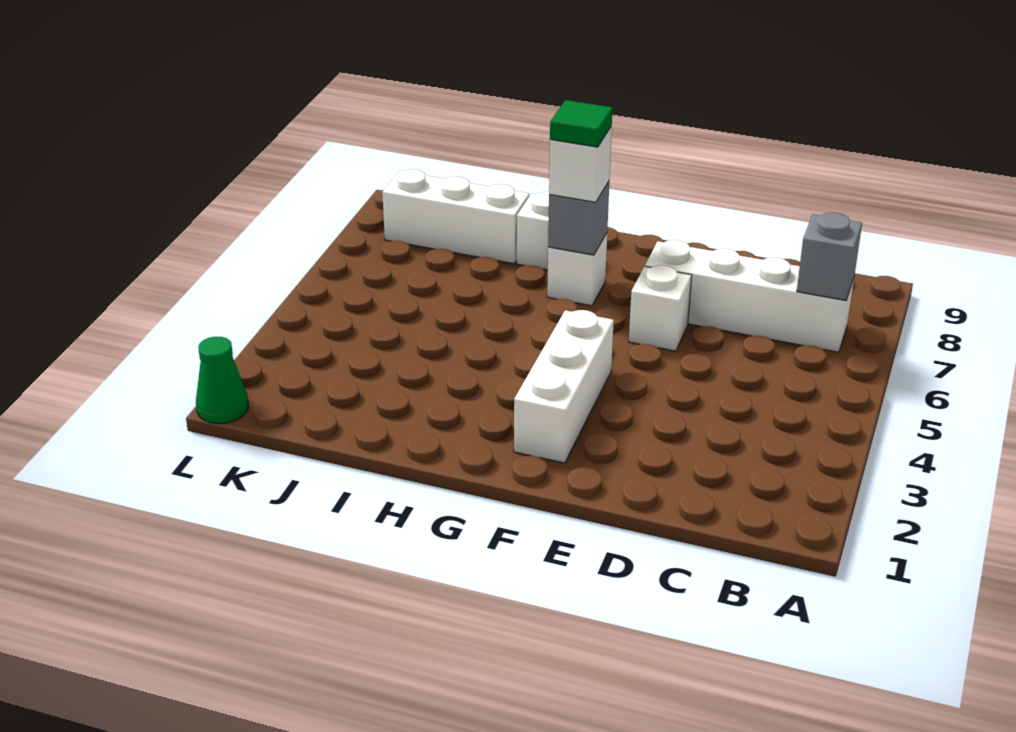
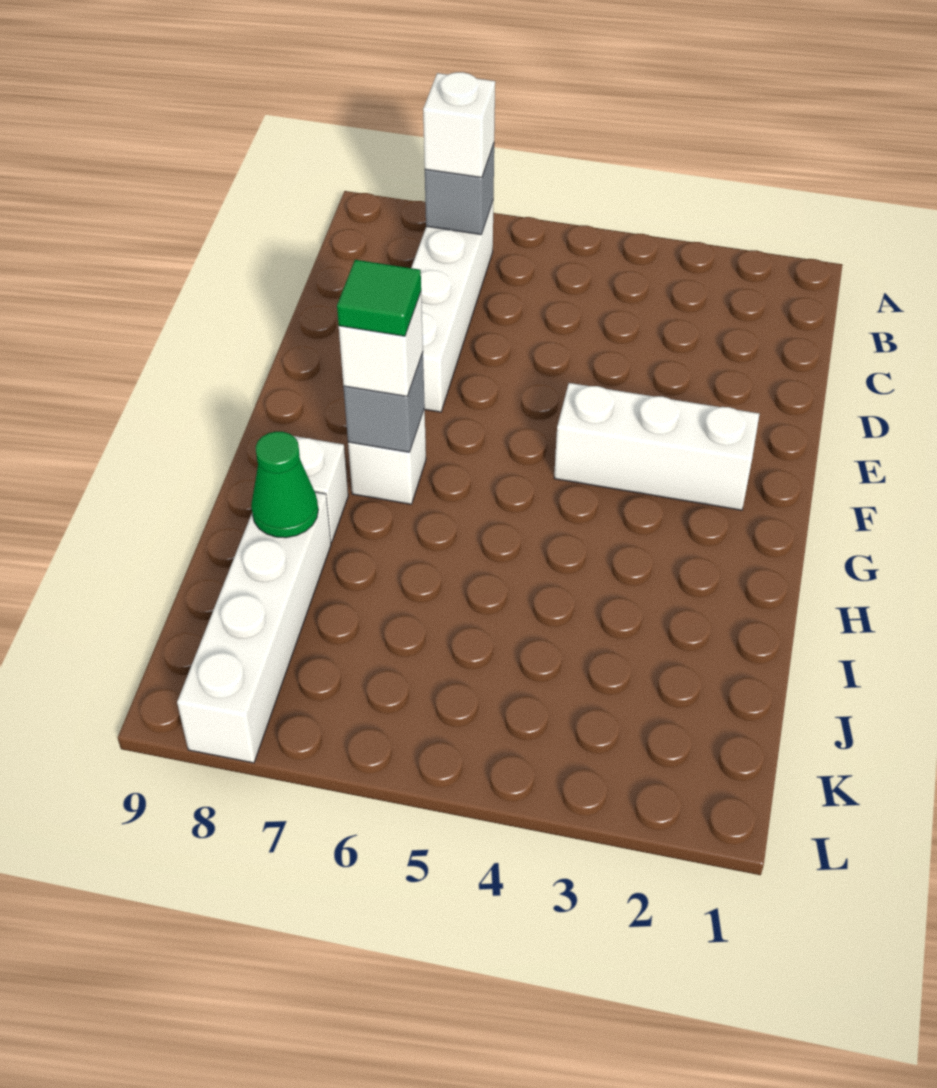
white 1x1 brick [629,265,692,351] -> white 1x1 brick moved to [423,72,495,178]
white 1x3 brick [382,169,529,264] -> white 1x4 brick [177,492,331,763]
green 1x1 cone [196,337,248,424] -> green 1x1 cone moved to [251,432,318,538]

